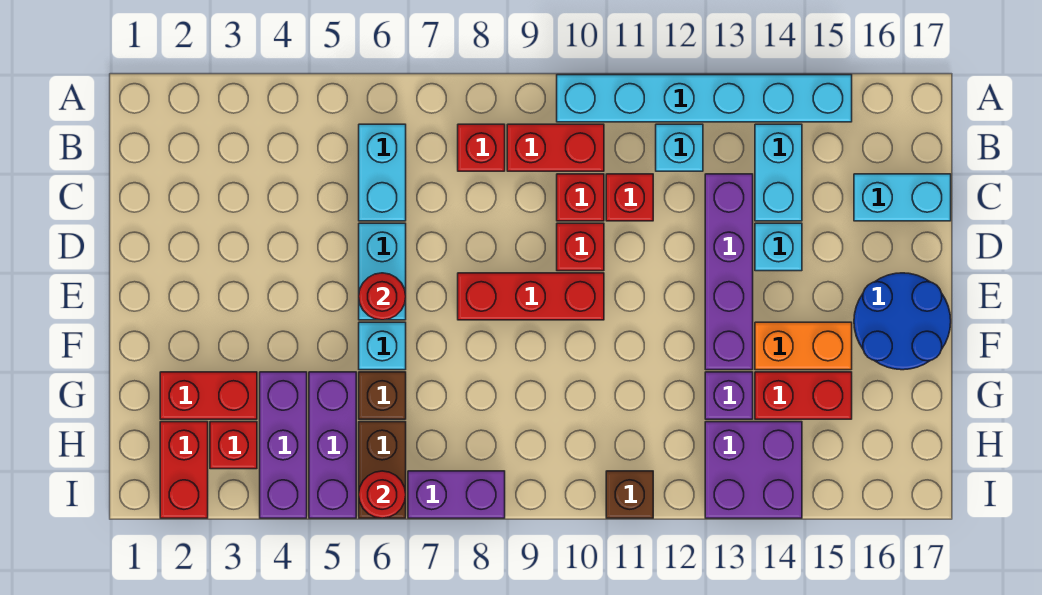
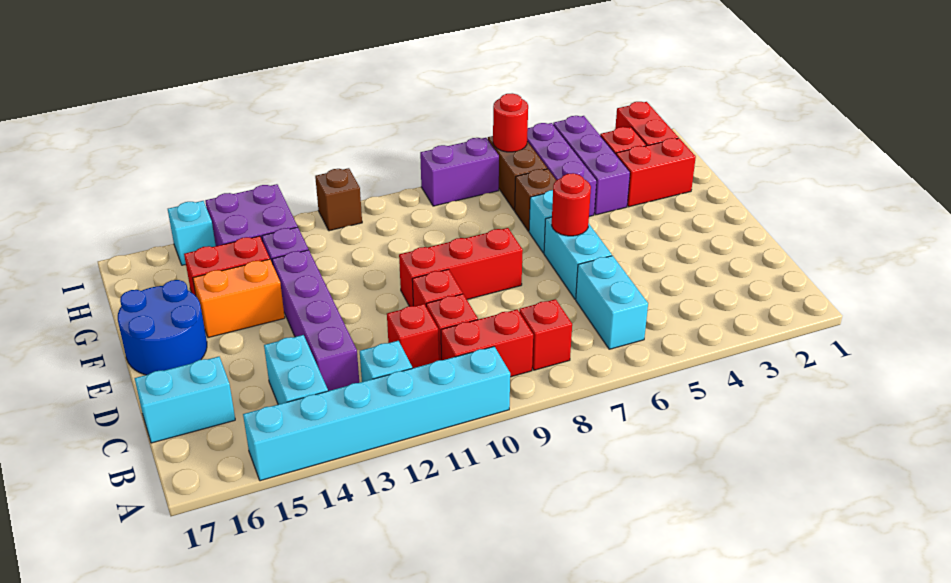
cyan 1x1 brick [755,223,802,271] -> cyan 1x1 brick moved to [168,201,216,265]

